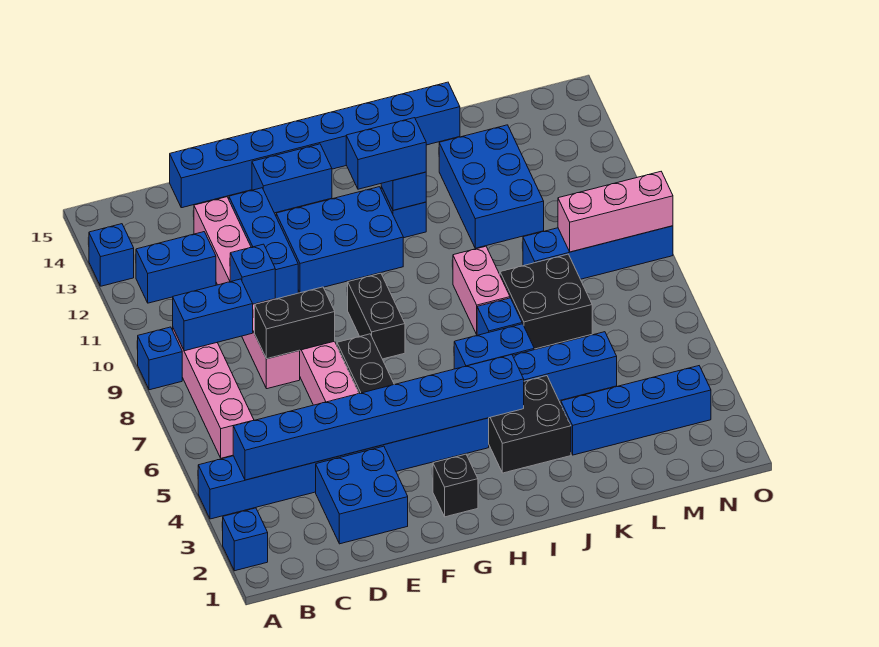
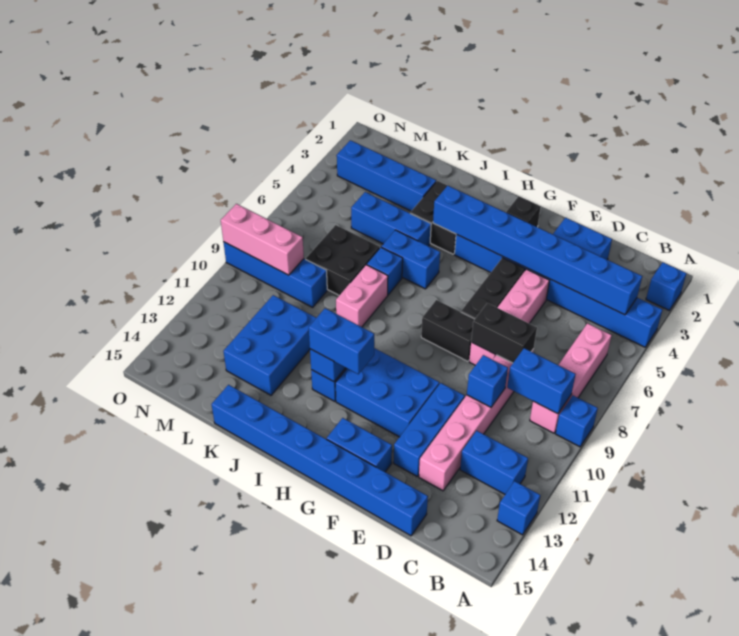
black 1x2 brick [348,273,405,359] -> black 1x2 brick turned to [421,300,475,361]

